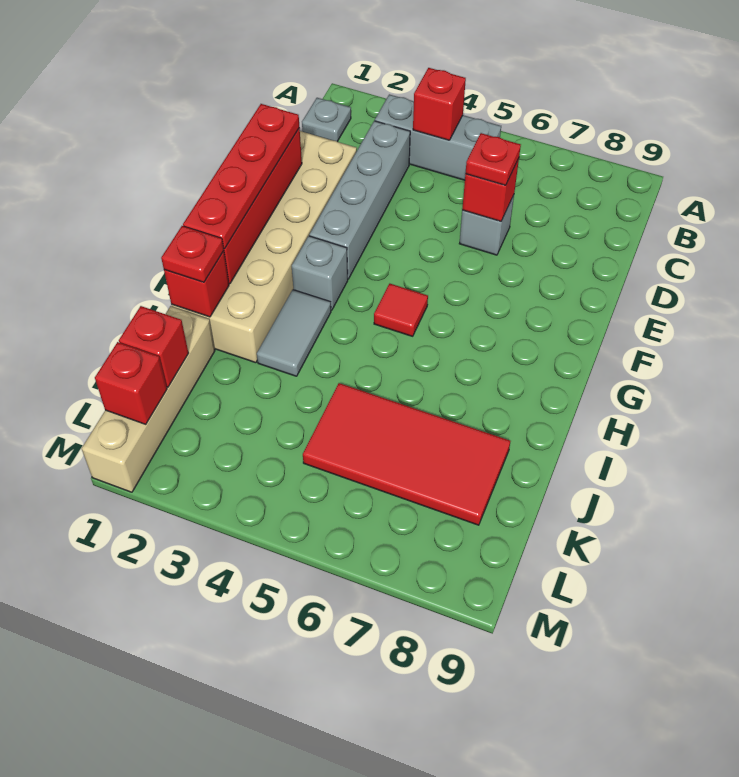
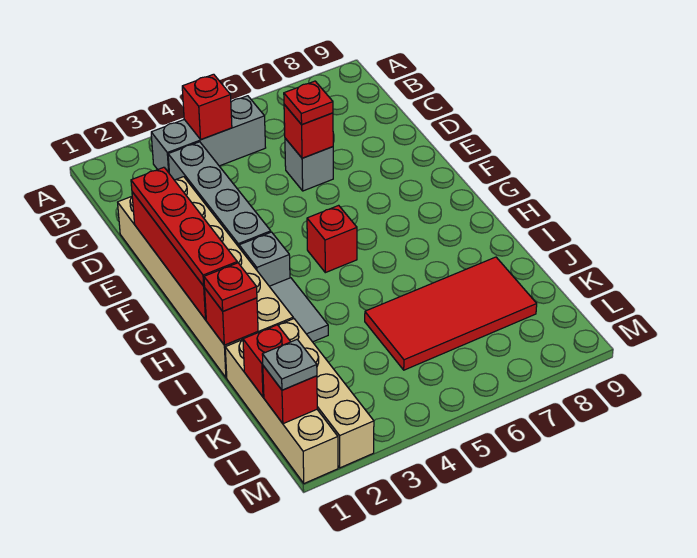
grey 1x1 plate [302,98,351,142] -> grey 1x1 plate moved to [262,340,317,390]
red 1x1 tile [374,284,428,336] -> red 1x1 brick [307,205,357,273]
none -> tan 1x4 brick [278,319,374,468]

